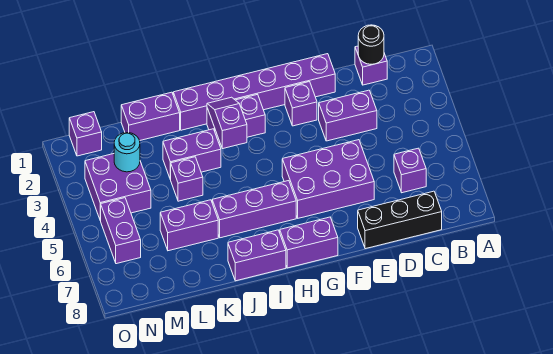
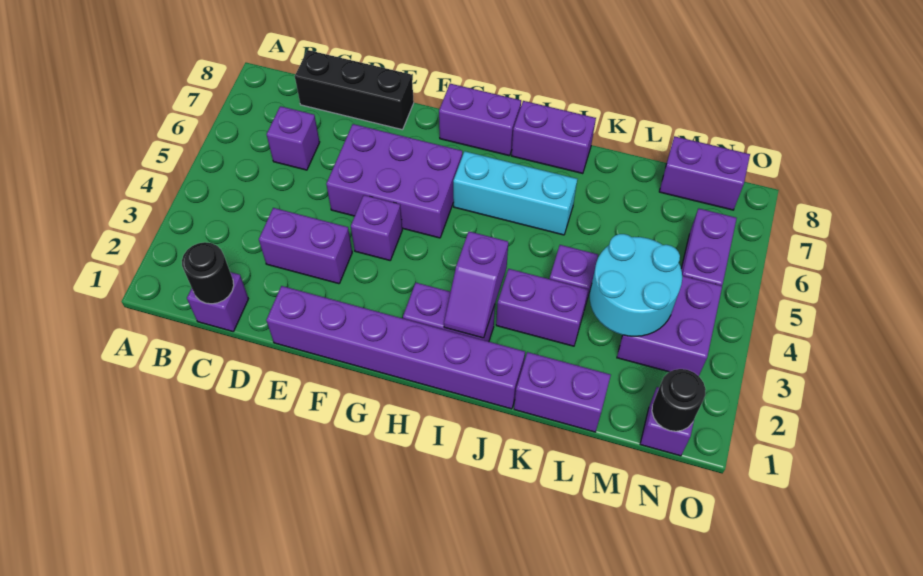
purple 1x1 brick [285,82,317,126] -> purple 1x1 brick moved to [351,195,402,260]
purple 1x3 brick [212,181,296,238] -> cyan 1x3 brick [453,151,577,235]
purple 1x2 brick [160,200,218,251] -> purple 1x2 brick moved to [659,136,750,210]
cyan 1x1 round brick [114,133,140,172] -> cyan 2x2 round brick [590,234,682,336]
none -> black 1x1 round brick [652,369,706,431]

